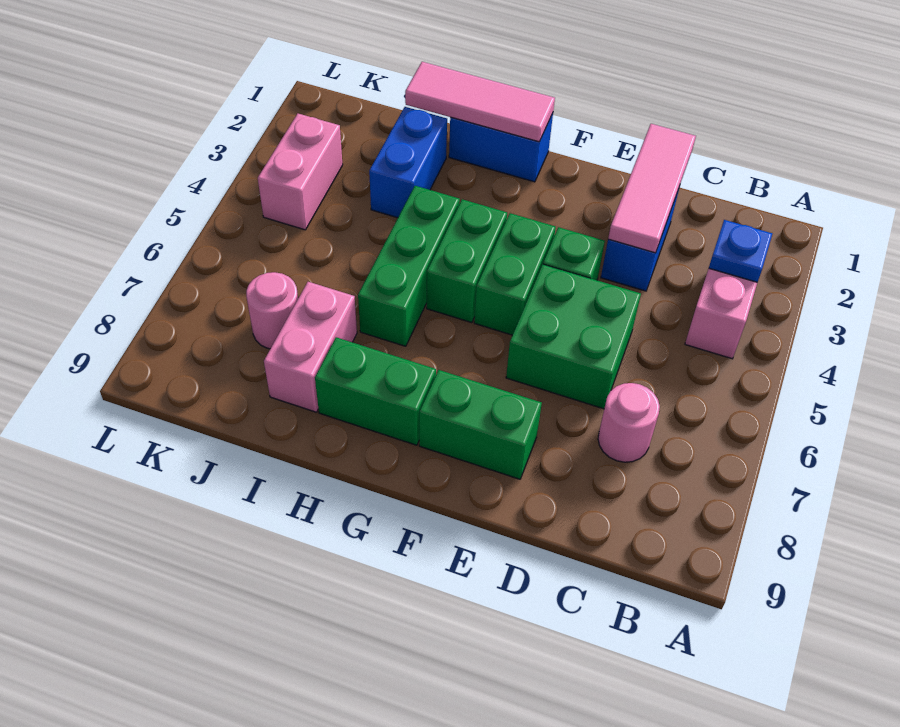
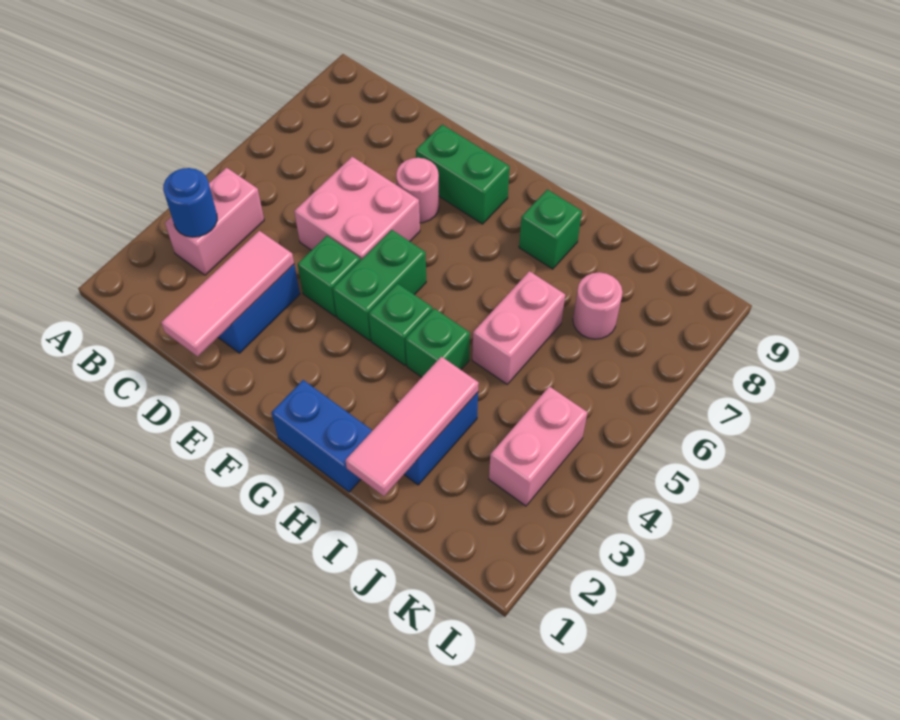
blue 1x1 plate [709,220,772,282] -> blue 1x1 round brick [163,168,217,237]
pink 1x1 round brick [598,383,660,462] -> pink 1x1 round brick moved to [396,158,439,223]
green 2x2 brick [506,265,641,409] -> pink 2x2 brick [294,157,420,260]
pink 1x3 tile [405,62,555,142] -> pink 1x3 tile turned to [346,357,479,496]
green 1x2 brick [427,199,507,323] -> green 1x1 brick [369,284,432,365]
green 1x2 brick [315,337,436,445] -> green 1x1 brick [519,189,582,269]
green 1x3 brick [358,186,460,346] -> green 1x1 brick [405,308,470,377]
pink 1x2 brick [264,282,357,412] -> pink 1x2 brick moved to [472,271,565,384]

